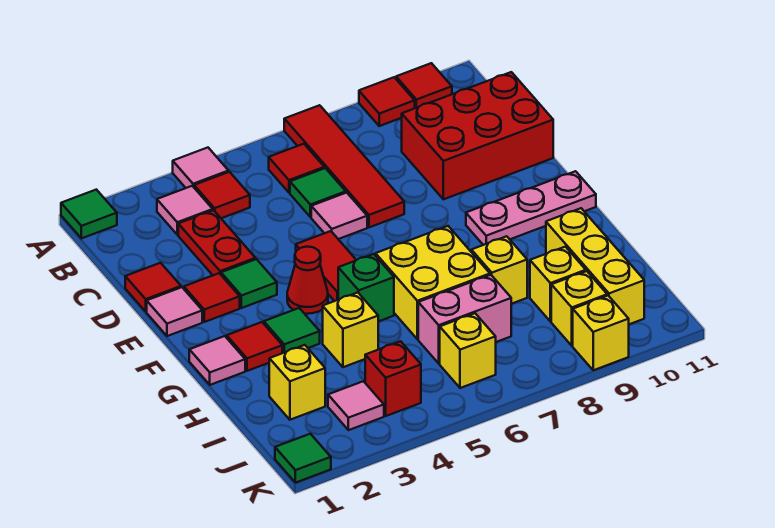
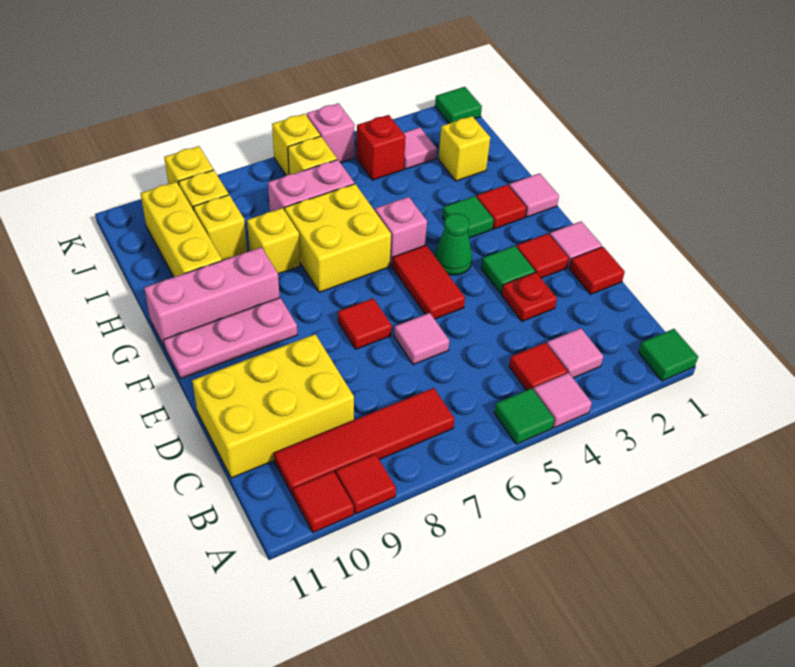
red 1x4 tile [284,105,404,227] -> red 1x4 tile turned to [274,388,454,496]
red 1x1 tile [269,144,324,193] -> red 1x1 tile moved to [338,298,392,349]
red 1x2 plate [178,210,256,275] -> red 1x1 plate [502,272,557,321]
green 1x1 tile [290,168,346,217] -> green 1x1 tile moved to [495,388,554,444]
red 2x3 brick [402,72,553,199] -> yellow 2x3 brick [192,334,354,478]
red 1x1 cone [287,247,328,314] -> green 1x1 cone [434,213,472,275]
green 1x1 brick [338,254,394,322] -> pink 1x1 brick [375,197,427,266]
none -> pink 1x3 brick [144,247,280,348]
yellow 1x1 brick [323,293,378,367] -> yellow 1x1 brick moved to [272,114,320,175]
none -> pink 1x1 brick [307,103,355,162]

